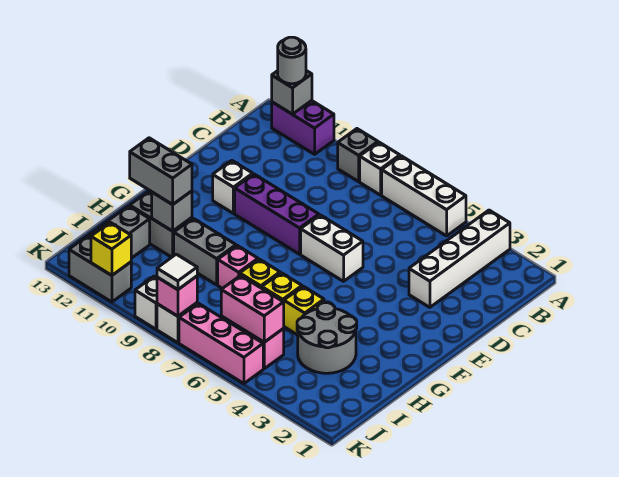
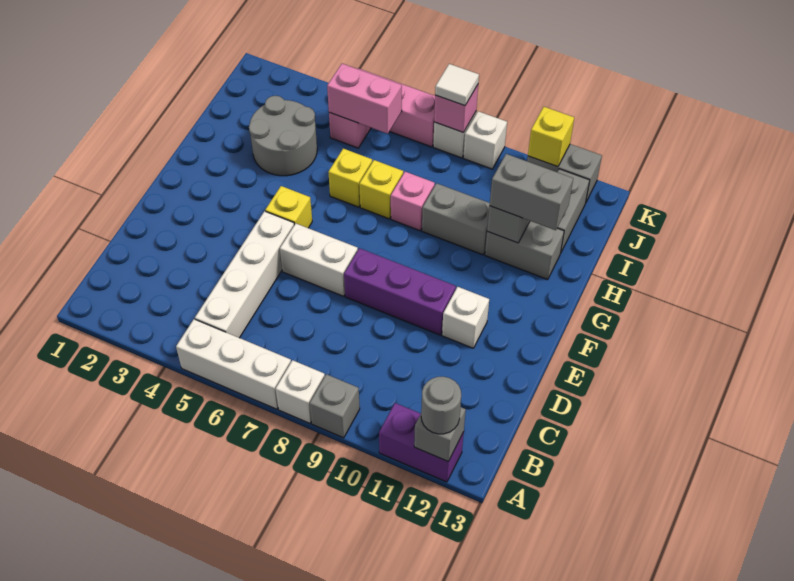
white 1x4 brick [409,210,510,307] -> white 1x4 brick moved to [195,211,294,338]
yellow 1x1 brick [284,286,324,335] -> yellow 1x1 brick moved to [265,186,312,228]

